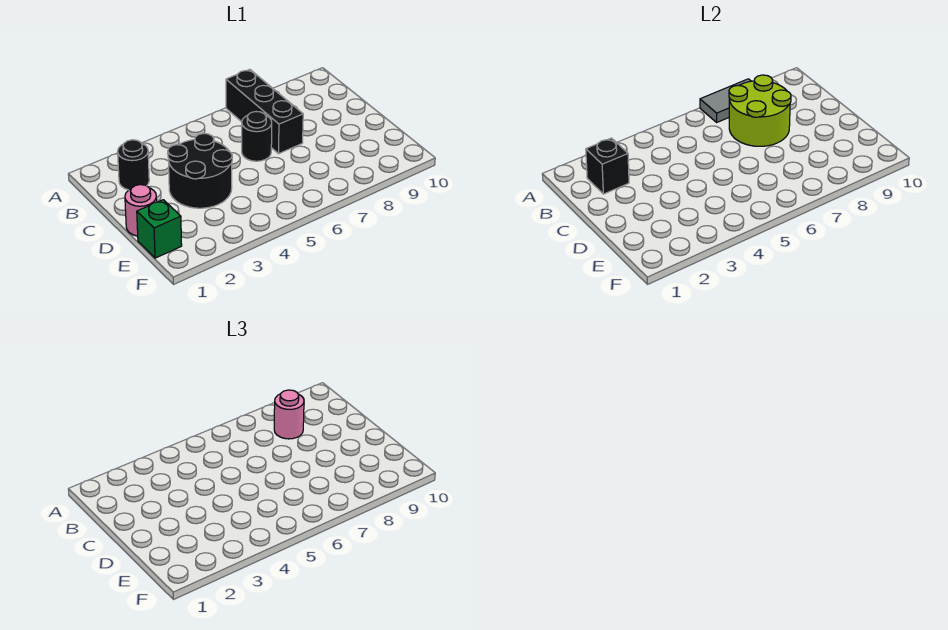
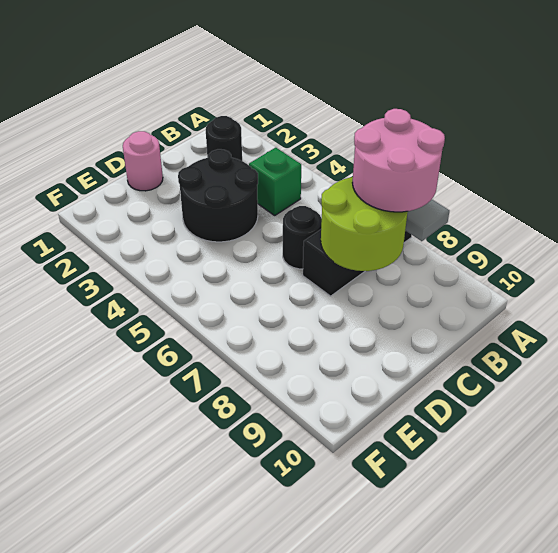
black 1x1 brick [586,138,629,194] -> none
pink 1x1 round brick [274,390,304,439] -> pink 2x2 round brick [352,109,445,212]
green 1x1 brick [137,200,182,258] -> green 1x1 brick moved to [249,148,301,215]

